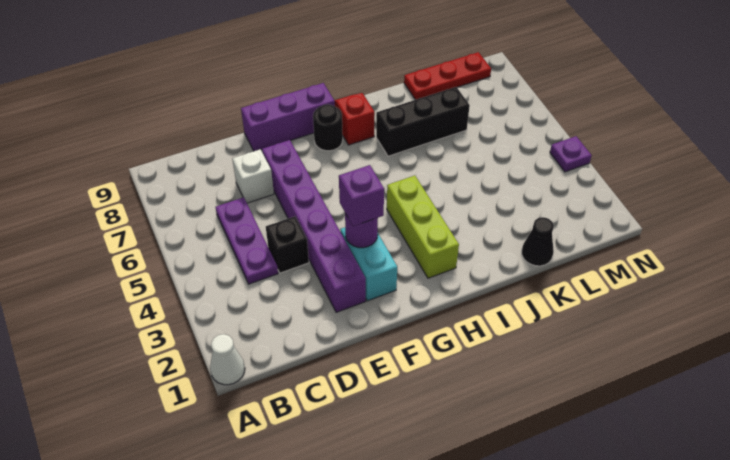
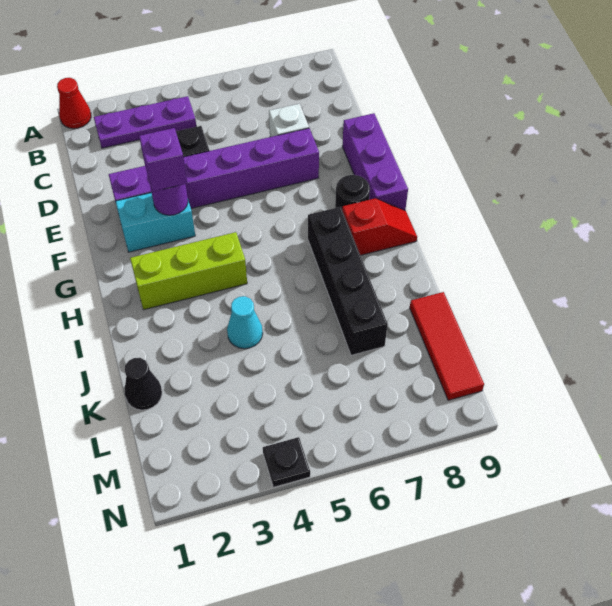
white 1x1 cone [210,334,245,385] -> red 1x1 cone [57,78,91,129]
purple 1x3 plate [216,197,278,284] -> purple 1x3 plate moved to [94,96,196,148]
black 1x3 brick [376,87,470,156] -> black 1x4 brick [308,207,388,355]
none -> cyan 1x1 cone [227,296,263,349]
red 1x3 plate [404,52,491,100] -> red 1x3 tile [410,292,484,400]
purple 1x1 plate [550,136,592,172] -> black 1x1 plate [263,437,310,487]

